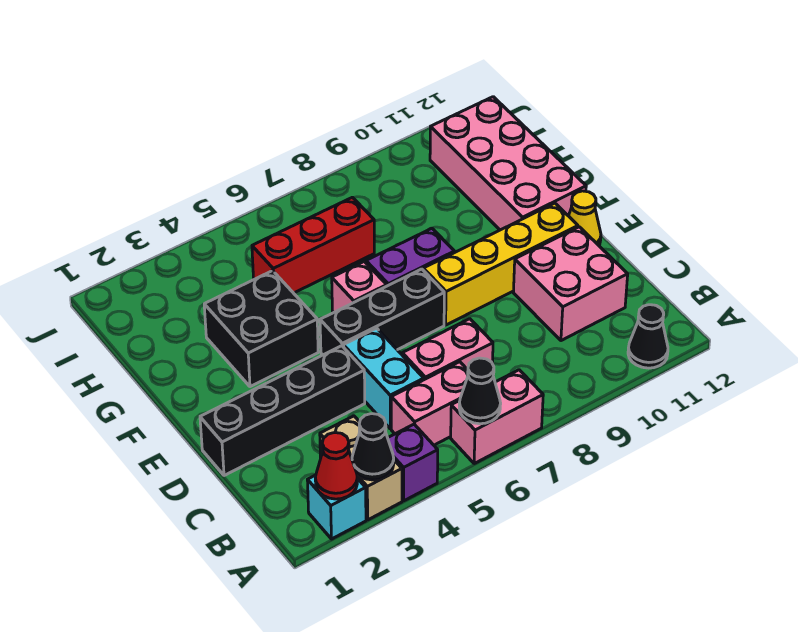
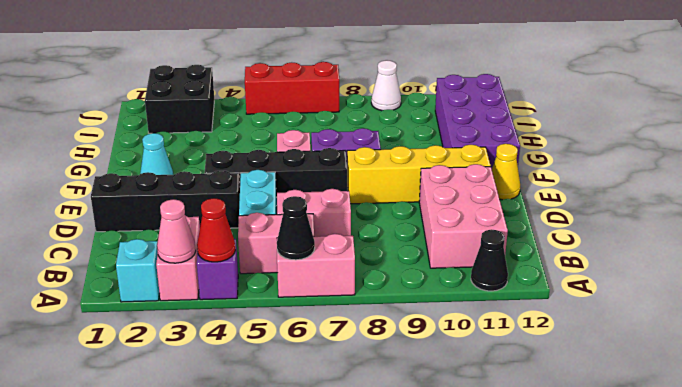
red 1x1 cone [315,433,357,499] -> red 1x1 cone moved to [197,198,235,262]
tan 1x2 brick [320,416,402,520] -> pink 1x2 brick [156,216,200,301]
black 1x1 cone [352,414,394,480] -> pink 1x1 cone [157,199,196,263]
pink 2x2 brick [513,227,628,341] -> pink 2x3 brick [419,164,508,268]
black 1x3 brick [320,269,444,355] -> black 1x4 brick [205,148,347,206]
none -> cyan 1x1 cone [140,133,173,175]
black 2x2 brick [204,271,318,387] -> black 2x2 brick moved to [145,65,214,133]
pink 2x4 brick [430,97,586,230] -> purple 2x4 brick [435,74,520,169]
red 1x3 brick [252,197,374,293] -> red 1x3 brick moved to [245,62,339,114]
none -> white 1x1 cone [371,60,401,111]

